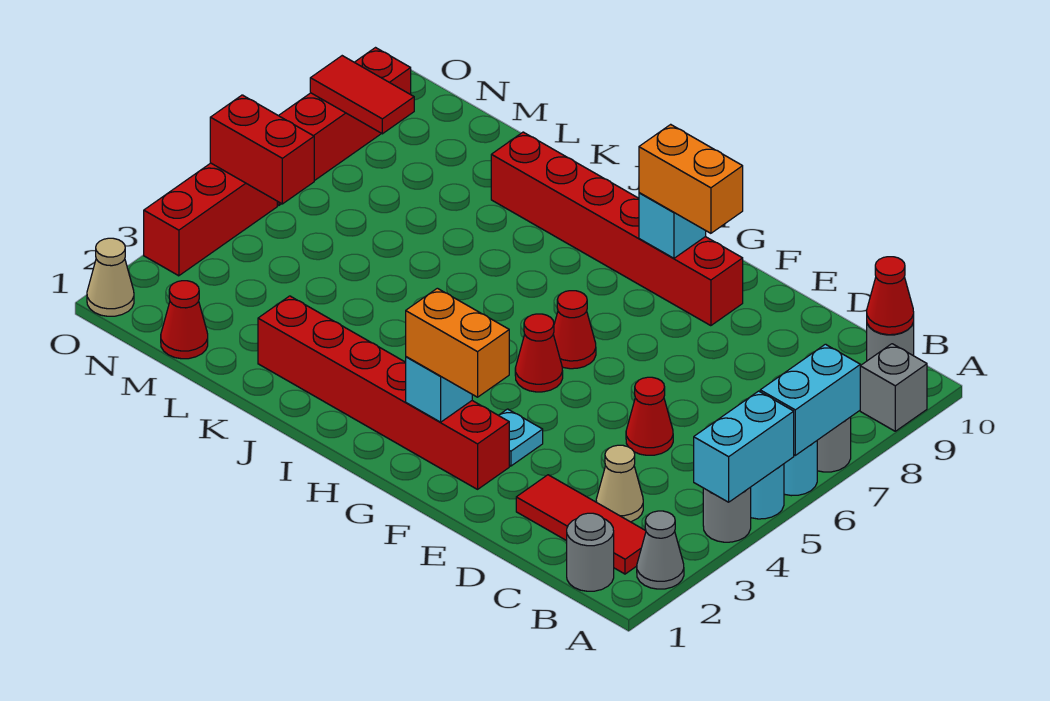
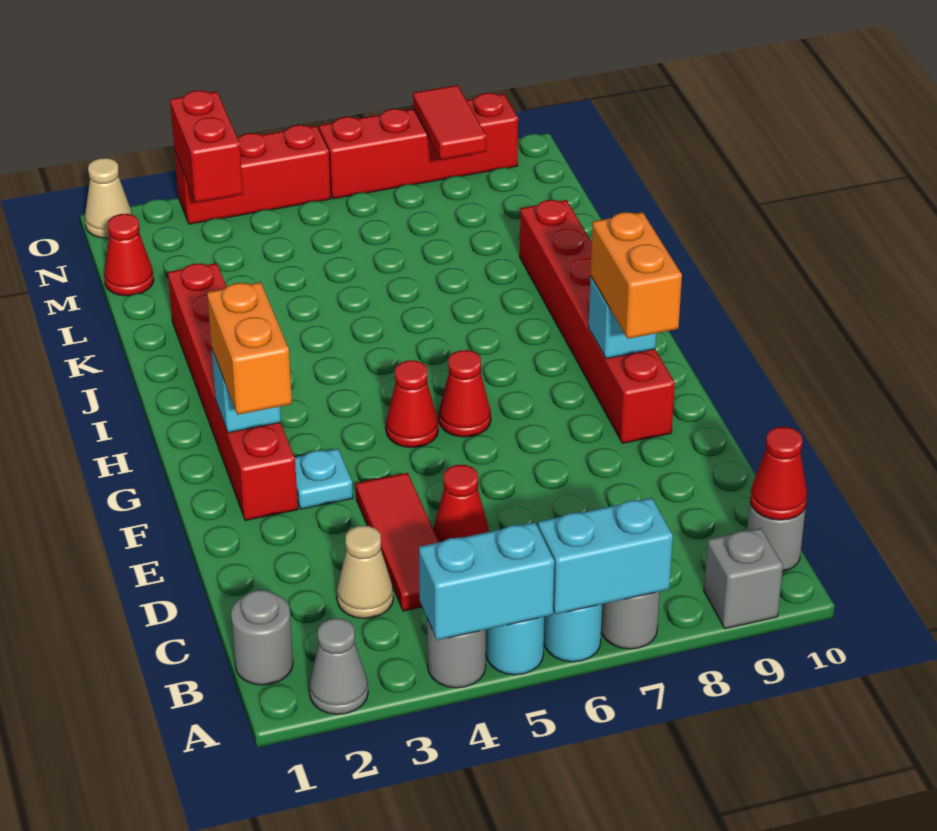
red 1x3 tile [516,475,646,574] -> red 1x3 tile moved to [356,473,439,611]
red 1x2 brick [210,95,314,204] -> red 1x2 brick moved to [170,90,243,202]

